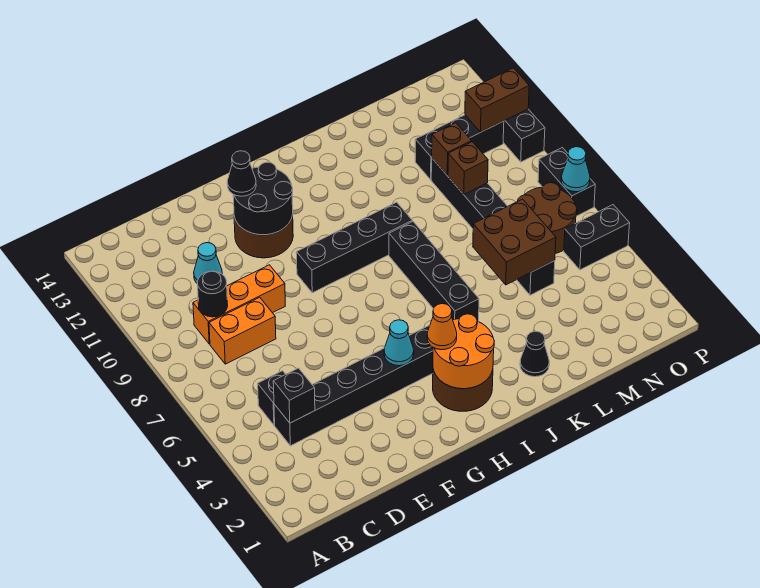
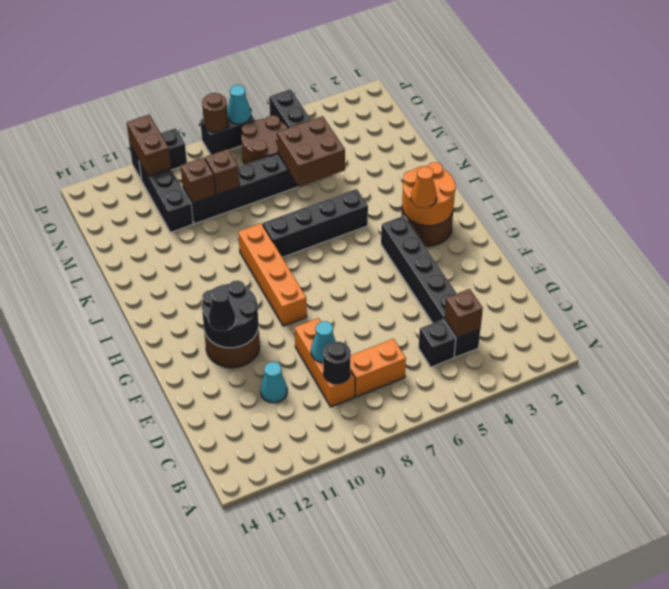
black 1x1 brick [273,368,315,423] -> brown 1x1 brick [444,289,483,337]
orange 1x2 brick [209,297,276,364] -> orange 1x2 brick turned to [350,339,406,397]
cyan 1x1 cone [384,320,414,366] -> cyan 1x1 cone moved to [311,321,336,363]
black 1x4 brick [296,202,412,293] -> orange 1x4 brick [238,224,307,326]
black 1x1 cone [520,331,549,377] -> none
none -> brown 1x1 round brick [202,93,228,132]

